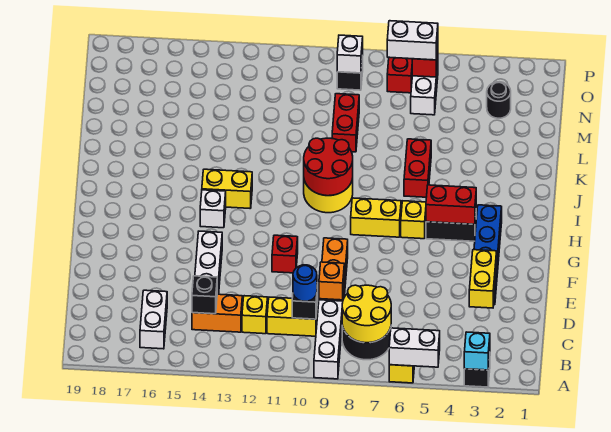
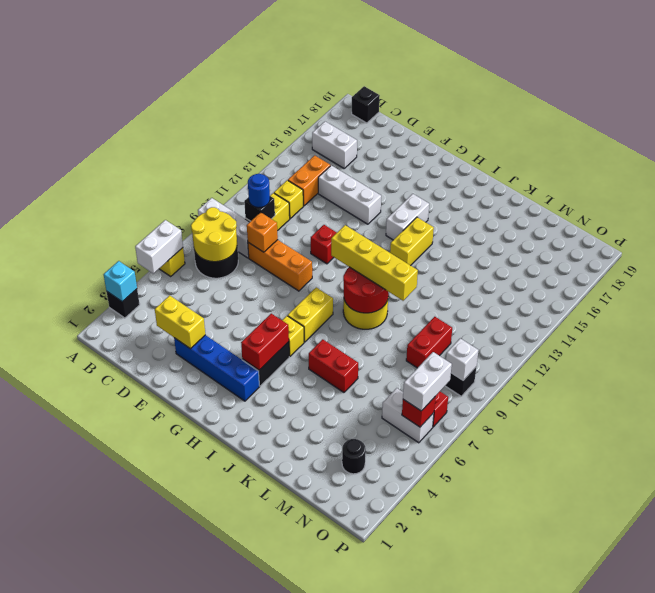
black 1x1 brick [192,276,217,314] -> black 1x1 brick moved to [352,86,380,123]
none -> yellow 1x4 brick [331,225,418,301]
white 1x1 brick [200,190,226,228] -> white 1x2 brick [386,194,429,240]
red 1x2 brick [332,94,359,152] -> red 1x2 brick turned to [406,317,452,368]

